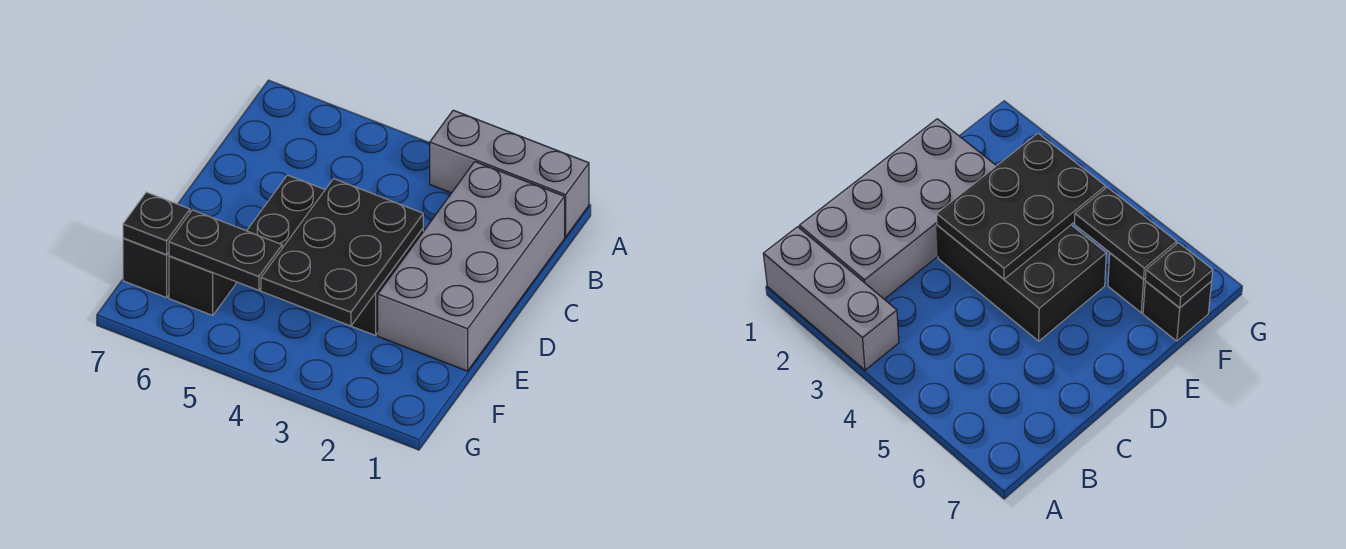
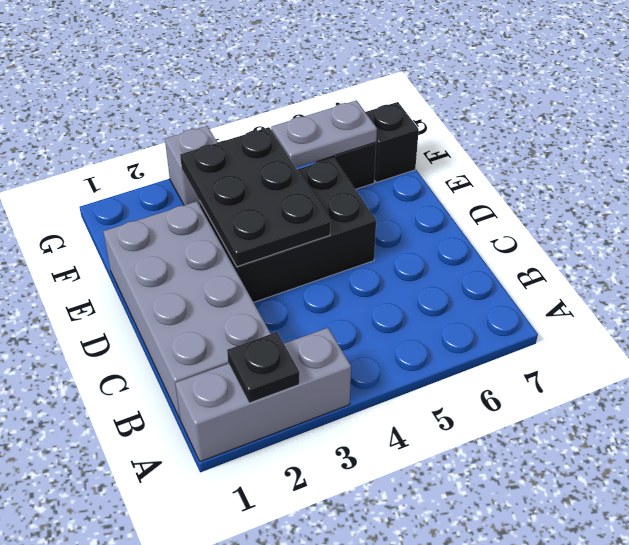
black 1x2 plate [169,210,282,290] -> grey 1x2 plate [271,101,377,168]
black 1x1 plate [123,192,190,255] -> black 1x1 plate moved to [227,332,299,403]
none -> grey 1x1 brick [165,126,217,205]

